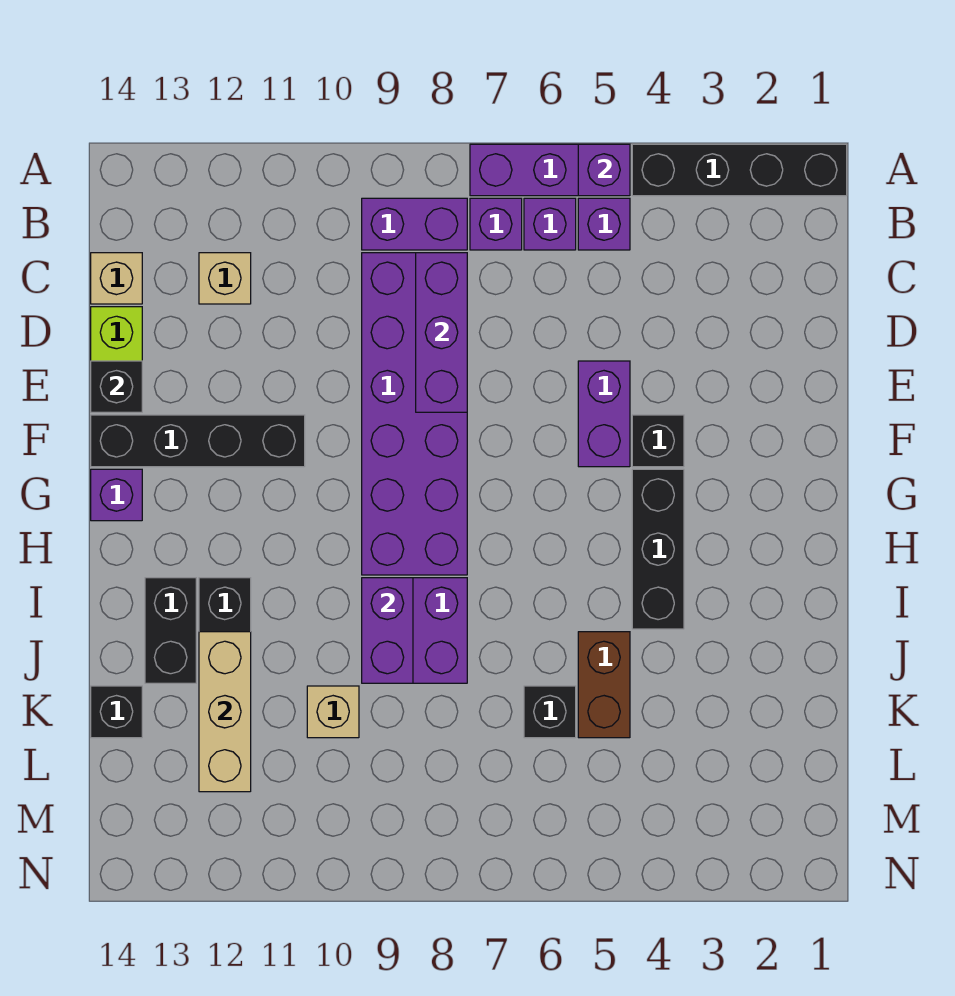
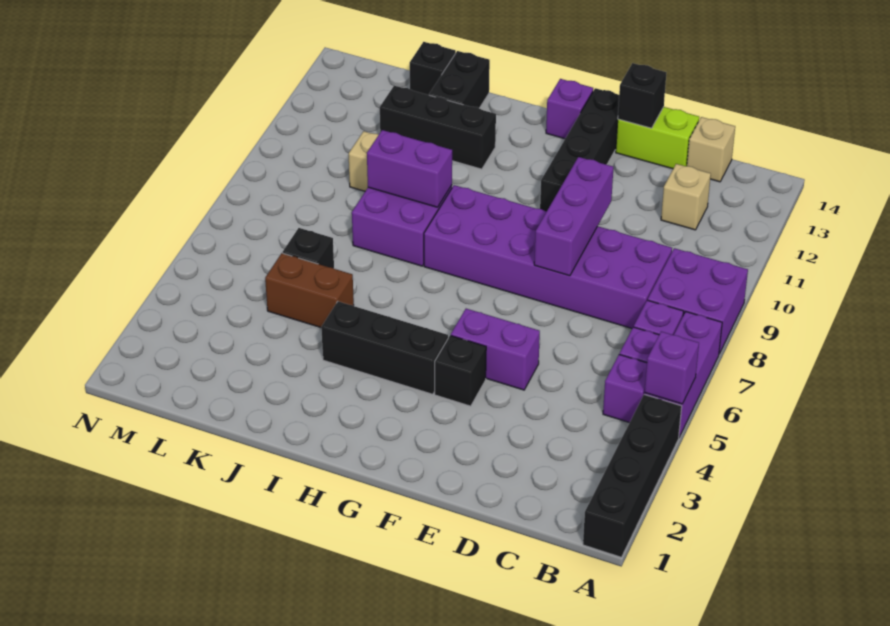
purple 1x2 brick [362,198,467,250] -> purple 2x2 brick [648,248,748,354]
purple 1x3 brick [416,253,467,412] -> purple 1x3 brick turned to [534,157,613,276]
black 1x2 brick [145,578,196,683] -> black 1x2 brick turned to [429,51,490,108]
tan 1x3 brick [199,632,251,792] -> none

